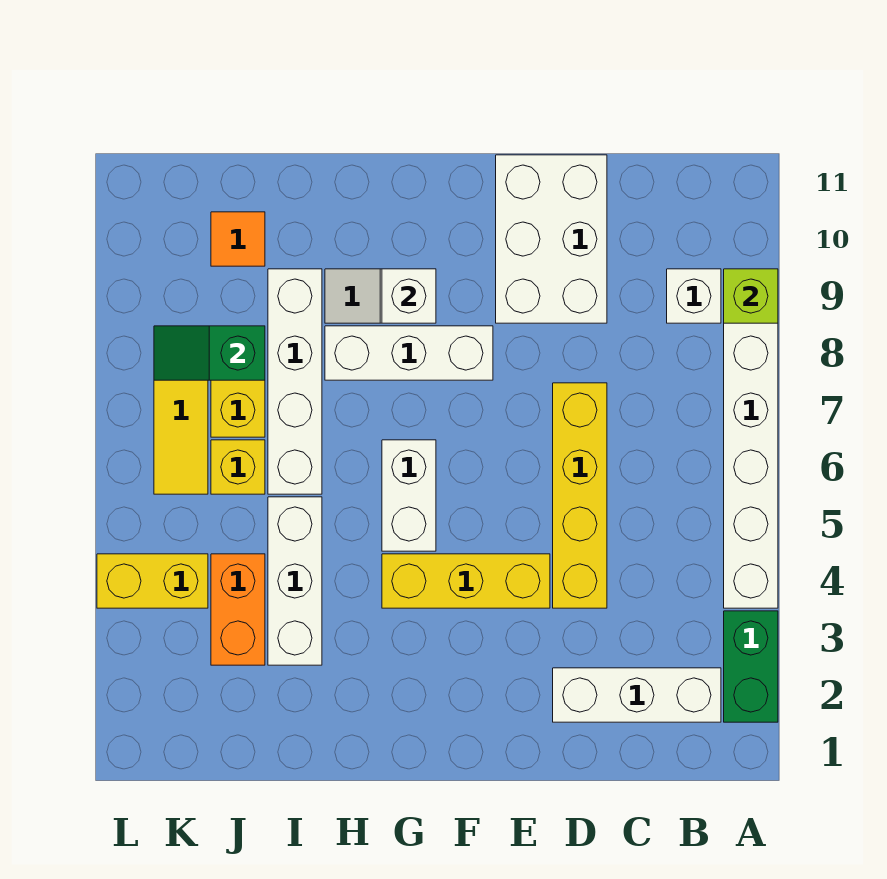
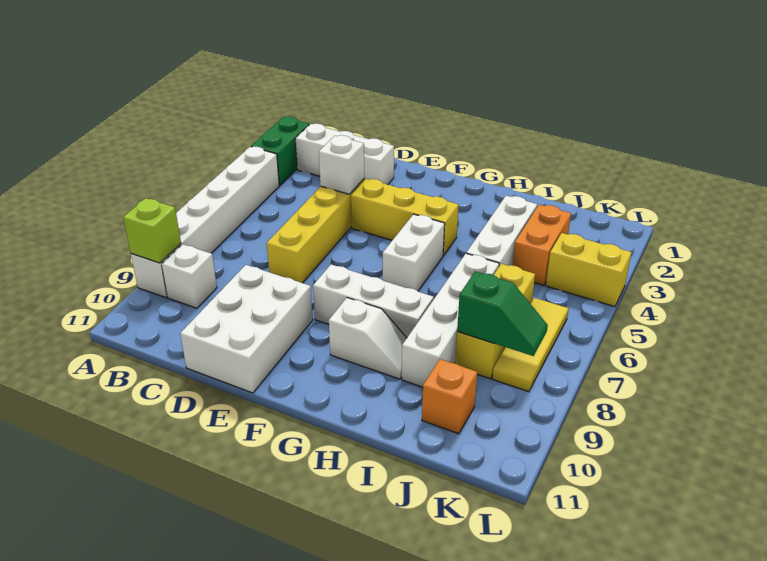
white 1x1 brick [382,269,436,323] -> white 1x1 brick moved to [319,135,365,194]
orange 1x1 tile [211,212,265,266] -> orange 1x1 brick [422,359,477,434]

